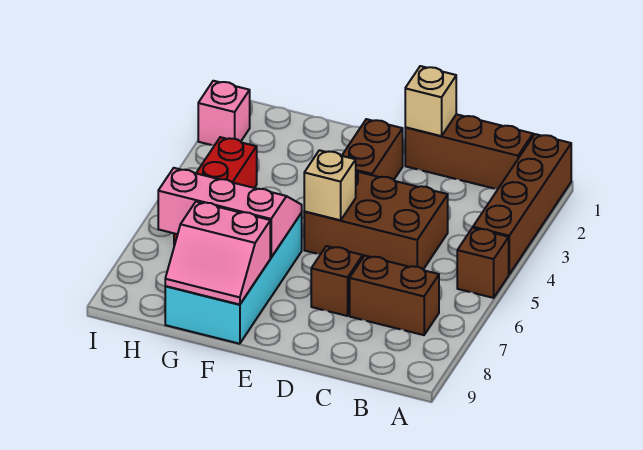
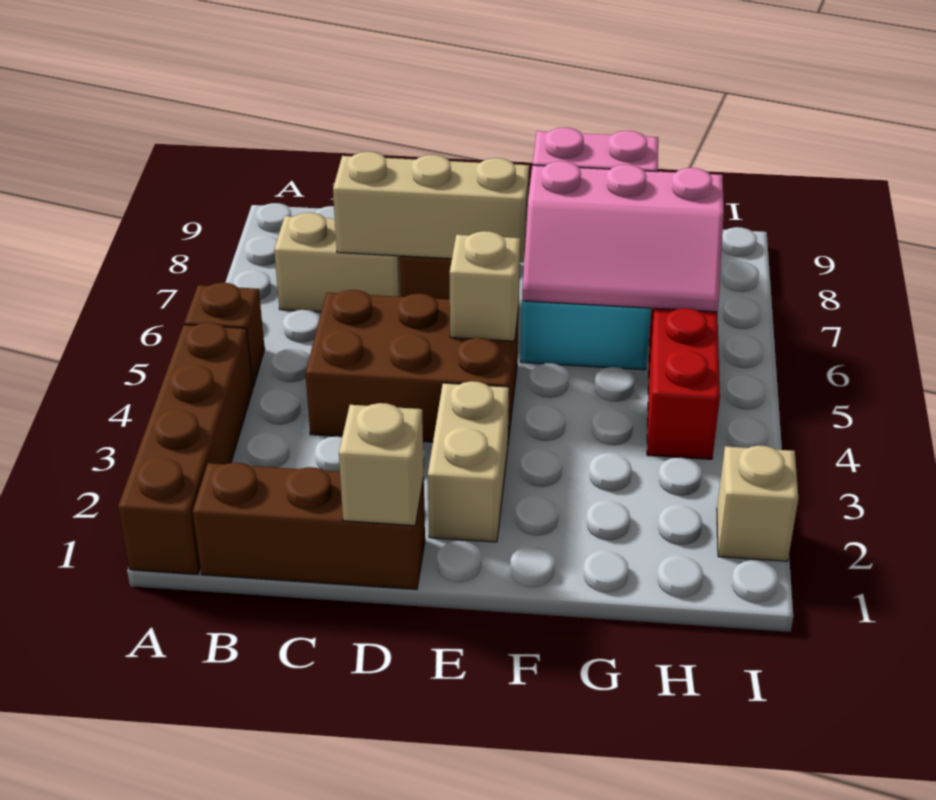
brown 1x2 brick [350,256,439,335] -> tan 1x2 brick [274,213,401,312]
none -> tan 1x3 brick [333,152,529,263]
brown 1x2 brick [342,119,403,180] -> tan 1x2 brick [428,381,509,542]
pink 1x1 brick [198,81,250,146] -> tan 1x1 brick [717,445,798,561]

